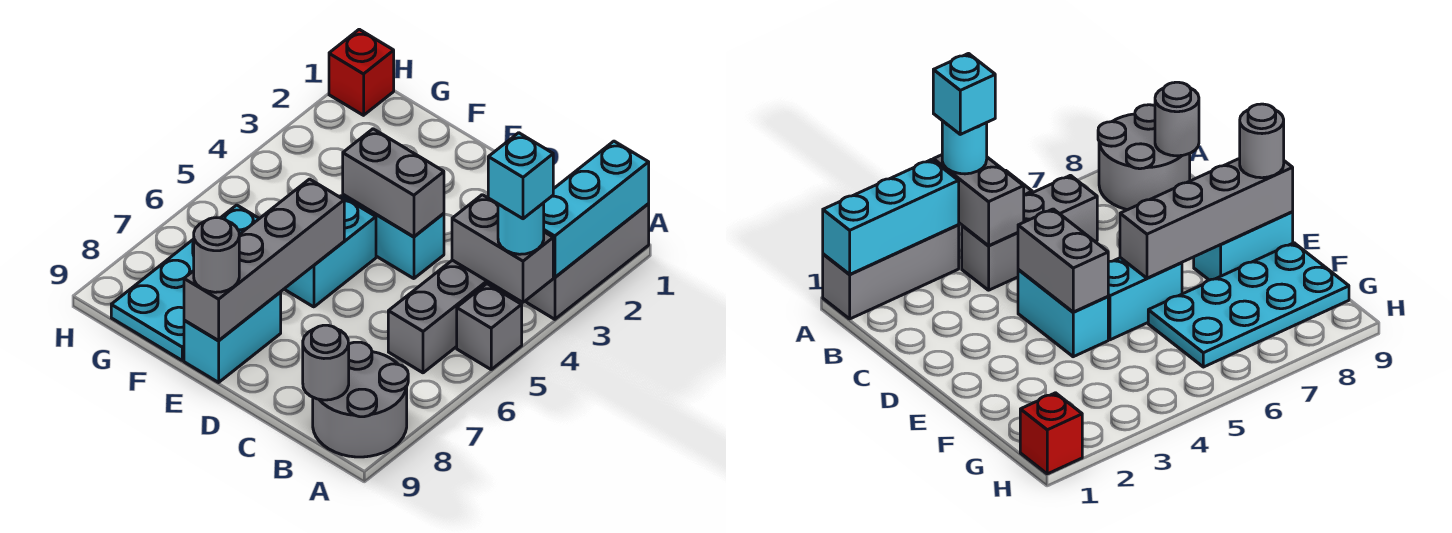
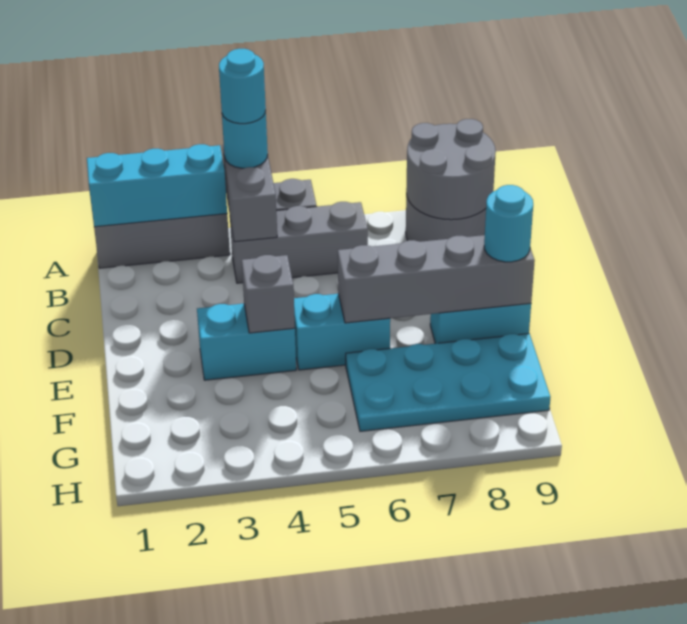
cyan 1x1 brick [488,133,553,219] -> cyan 1x1 round brick [219,49,266,124]
grey 1x1 round brick [303,325,349,400] -> grey 2x2 round brick [406,119,496,220]
cyan 1x2 brick [343,195,444,279] -> cyan 1x2 brick turned to [197,304,296,380]
grey 1x2 brick [343,129,444,237] -> grey 1x1 brick [242,255,295,333]
grey 1x1 round brick [194,218,239,292] -> cyan 1x1 round brick [484,185,533,262]
red 1x1 brick [329,29,394,115] -> none

